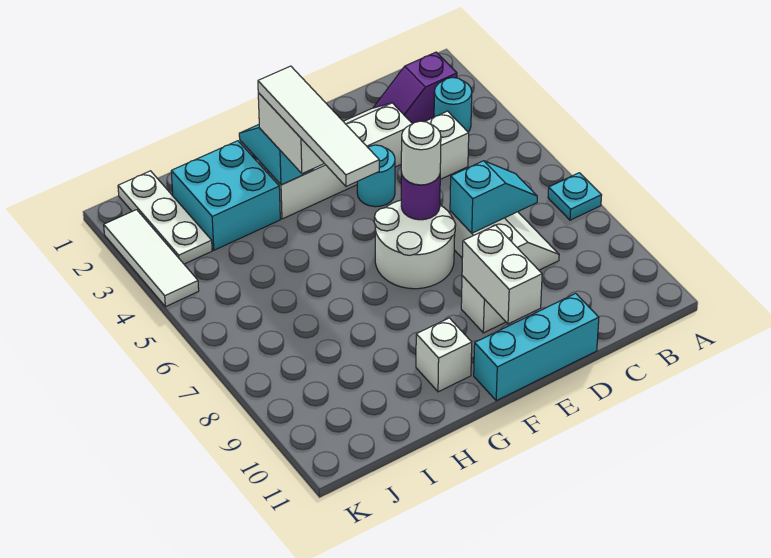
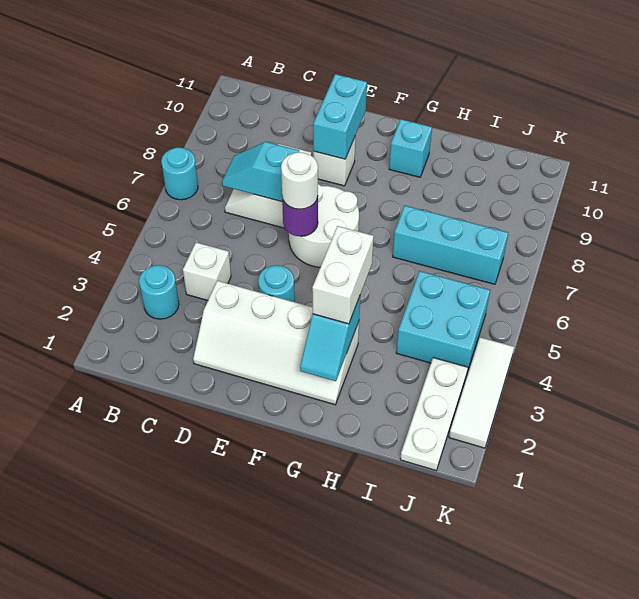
cyan 1x1 plate [548,173,602,220] -> cyan 1x1 round brick [161,148,198,200]
purple 1x2 slope [373,52,457,124] -> none
cyan 1x3 brick [474,293,599,401] -> cyan 1x3 brick moved to [393,206,508,284]
white 1x2 brick [462,225,542,324] -> cyan 1x2 brick [313,74,367,159]
white 1x4 tile [258,66,379,186] -> none
white 1x1 brick [416,318,472,392] -> cyan 1x1 brick [389,119,432,177]
cyan 2x2 brick [171,141,280,250] -> cyan 2x2 brick moved to [396,271,490,369]

